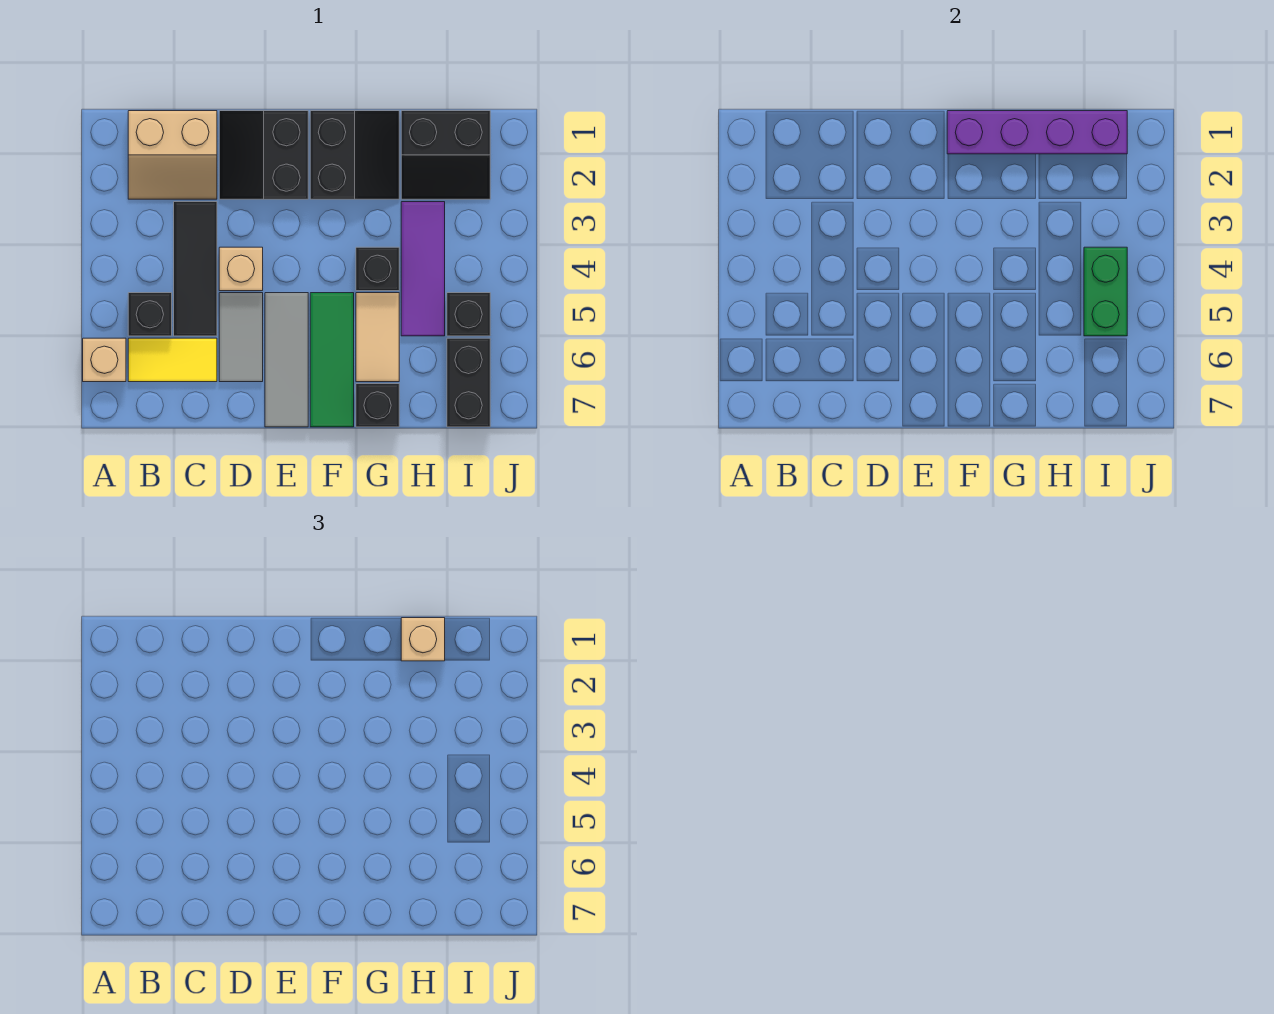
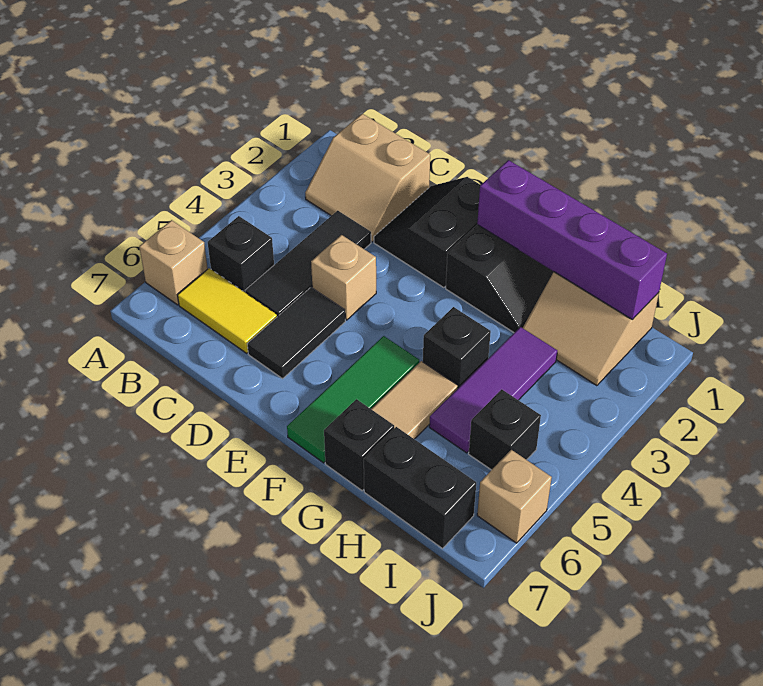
grey 1x2 tile [219,293,263,382] -> black 1x2 tile [247,288,345,379]
grey 1x3 tile [265,293,308,427] -> none
black 2x2 slope [401,111,490,199] -> tan 2x2 slope [523,272,659,386]
tan 1x1 brick [401,618,445,661] -> tan 1x1 brick moved to [477,450,552,543]
green 1x2 brick [1084,247,1127,336] -> none
black 1x2 brick [447,338,490,427] -> black 1x2 brick turned to [364,427,476,549]

